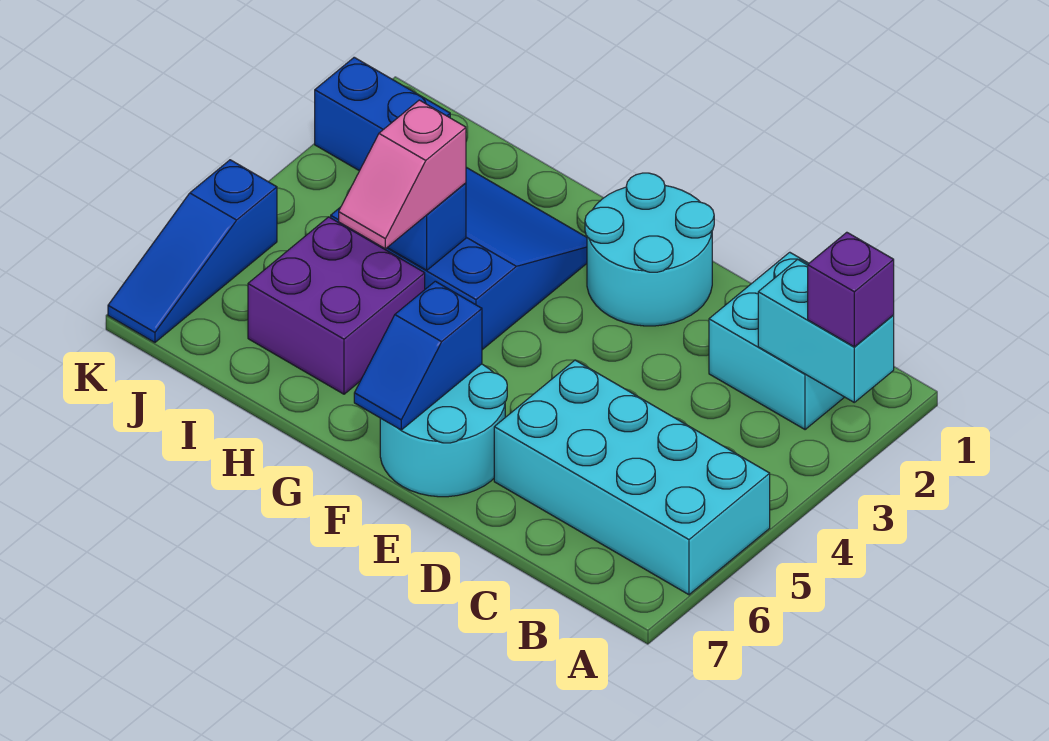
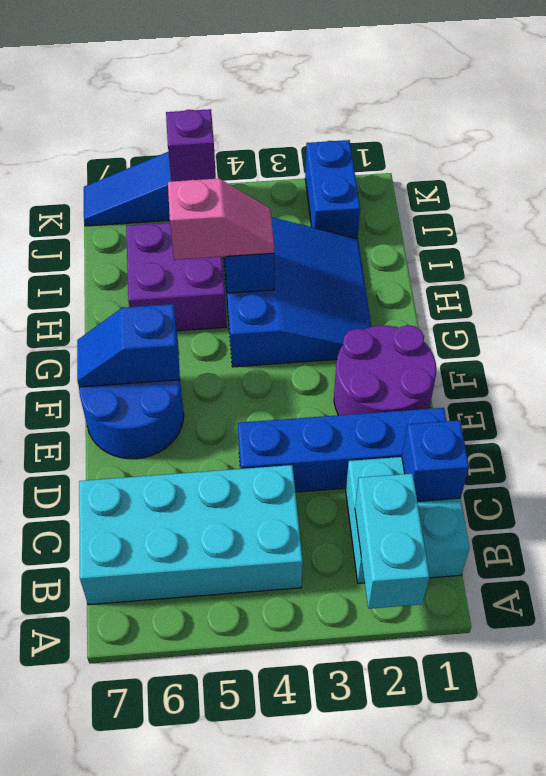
purple 1x1 brick [808,232,894,347] -> purple 1x1 brick moved to [166,109,216,181]
cyan 2x4 brick [494,360,770,595] -> cyan 2x4 brick turned to [79,465,303,605]
none -> blue 1x1 brick [402,420,469,501]
none -> blue 1x4 brick [238,408,446,492]
cyan 2x2 round brick [585,173,714,326] -> purple 2x2 round brick [334,325,436,415]
cyan 2x2 round brick [380,364,507,497] -> blue 2x2 round brick [79,380,184,459]
pink 1x2 slope [339,100,466,249] -> pink 1x2 slope turned to [168,178,274,260]

